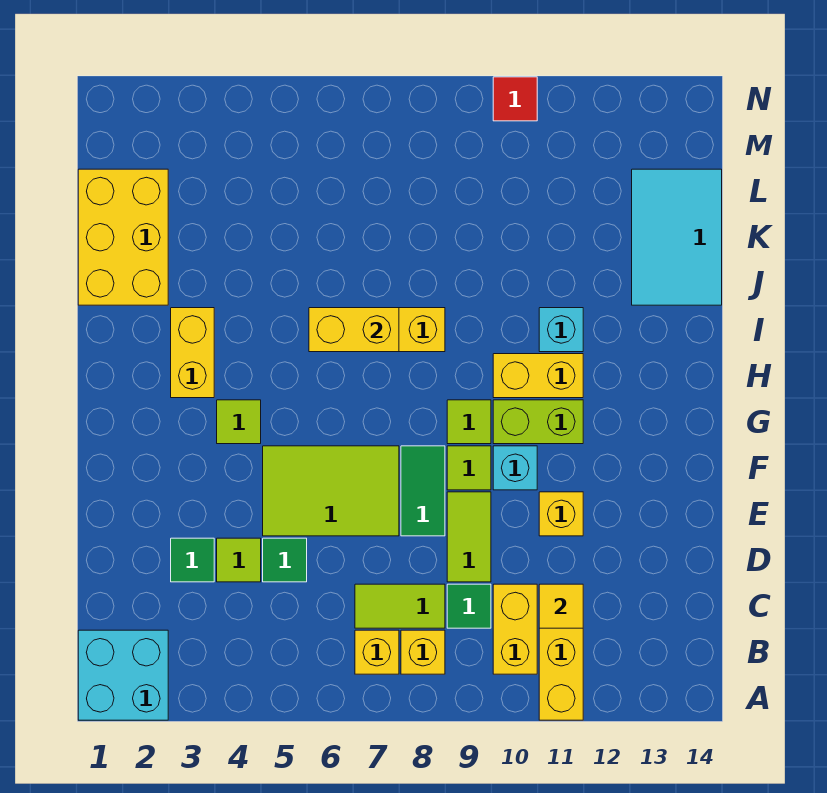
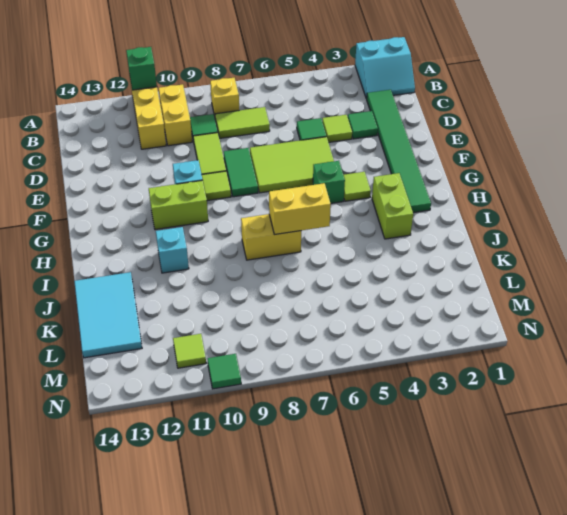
cyan 2x2 brick [78,630,168,720] -> cyan 2x2 slope [355,37,415,99]
none -> green 1x1 brick [126,47,157,90]
yellow 1x1 brick [355,630,399,674] -> none
none -> green 1x6 tile [367,90,431,213]
yellow 1x1 tile [539,584,583,628] -> none
yellow 1x1 brick [539,492,583,536] -> none
none -> green 1x1 brick [313,161,345,203]
lime 1x1 tile [447,400,491,444] -> lime 1x1 tile moved to [173,334,206,368]
yellow 1x2 brick [171,308,214,398] -> lime 1x2 brick [372,173,413,239]
yellow 1x2 brick [493,354,583,398] -> none
yellow 2x3 brick [78,169,168,305] -> none
red 1x1 tile [493,77,537,121] -> green 1x1 tile [207,354,241,389]

